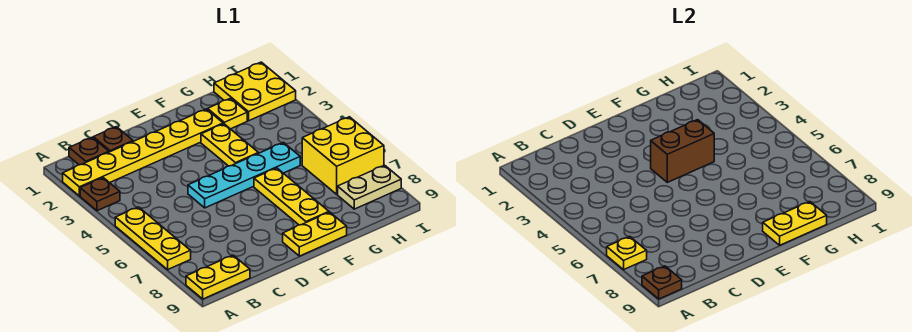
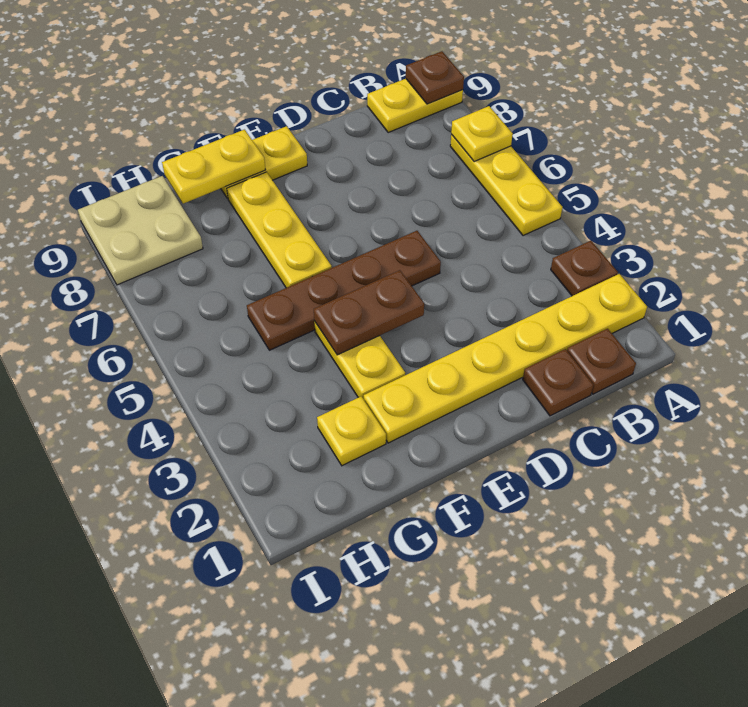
cyan 1x4 plate [188,143,300,208] -> brown 1x4 plate [247,231,441,350]
brown 1x2 brick [651,120,714,182] -> brown 1x2 plate [314,270,424,355]
yellow 2x2 plate [214,62,296,121] -> none
yellow 2x2 brick [302,117,384,194] -> none
tan 1x2 plate [338,165,401,209] -> tan 2x2 plate [78,176,203,285]

